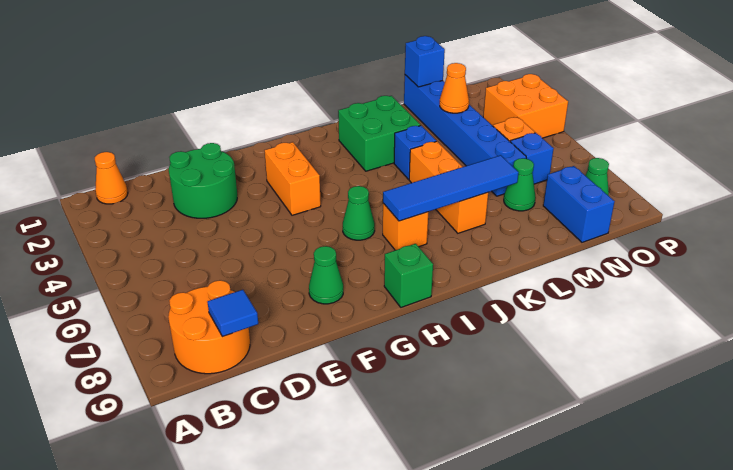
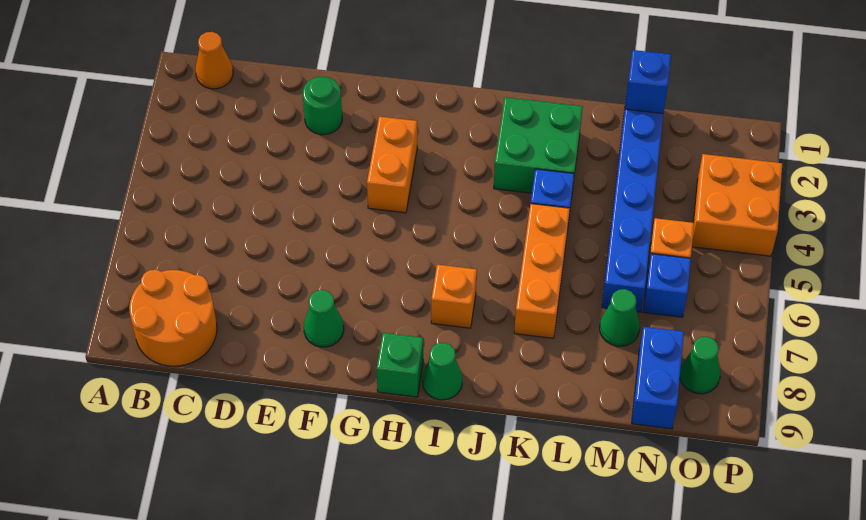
blue 1x1 tile [207,290,258,337] -> none
green 2x2 round brick [169,143,237,218] -> green 1x1 round brick [303,77,342,135]
green 1x1 cone [343,186,375,240] -> green 1x1 cone moved to [422,343,463,400]
blue 1x4 tile [383,155,519,221] -> none
orange 1x1 cone [440,63,469,113] -> none

